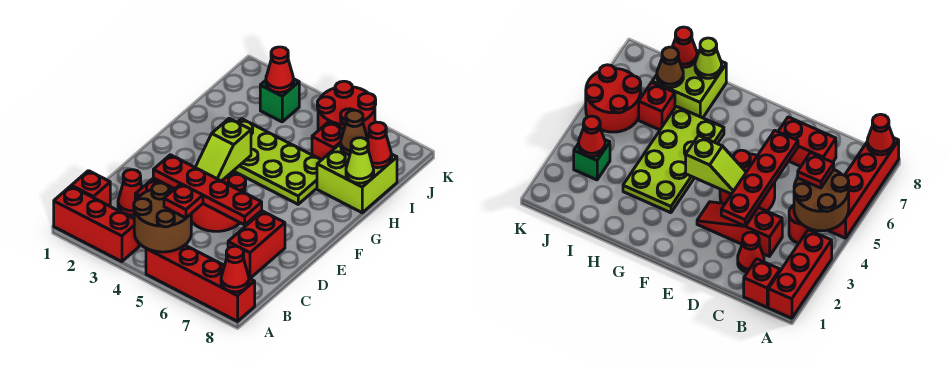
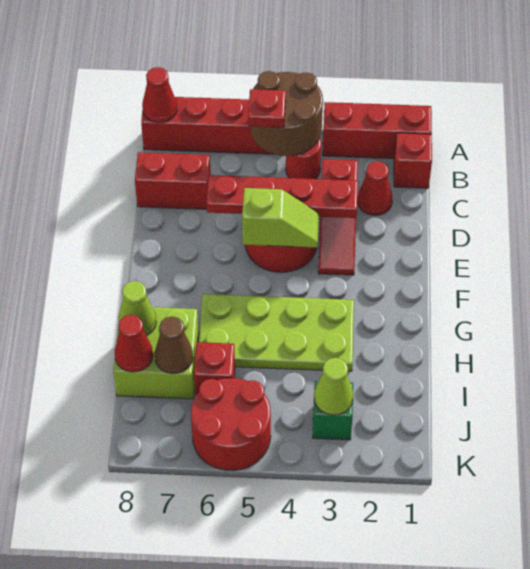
red 1x2 brick [228,211,285,278] -> red 1x2 brick turned to [135,152,211,209]
lime 1x2 slope [195,119,251,181] -> lime 1x2 slope turned to [242,188,319,248]
red 1x1 cone [266,47,294,92] -> lime 1x1 cone [314,358,353,415]

